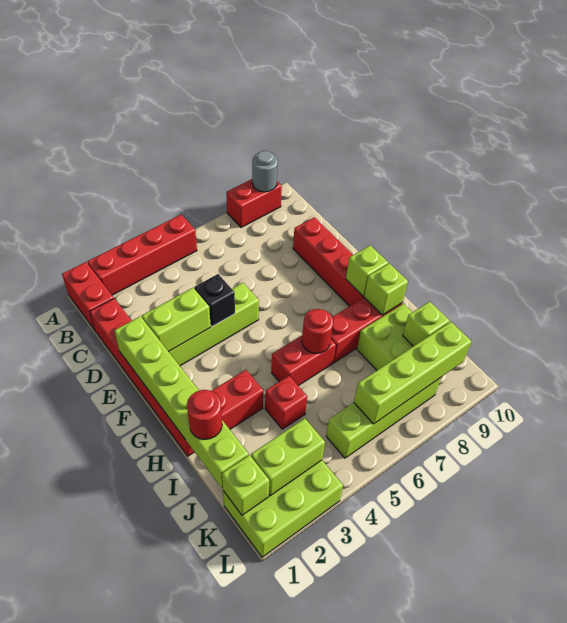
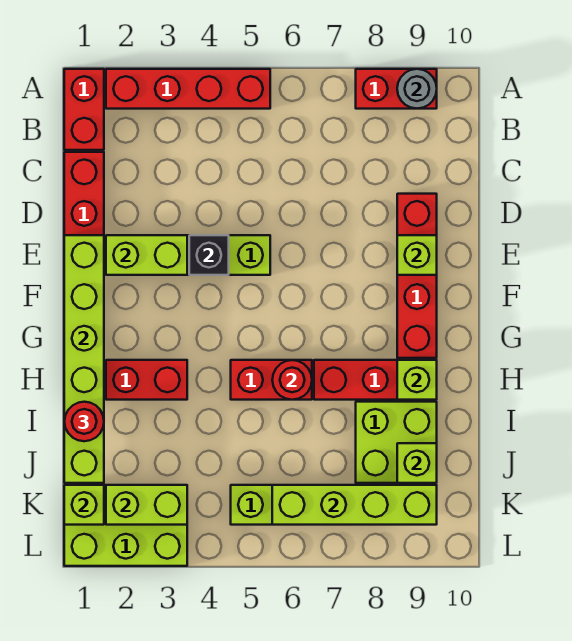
lime 1x1 brick [346,245,388,296] -> lime 1x1 brick moved to [397,235,437,275]
red 1x1 brick [265,376,307,429] -> none

